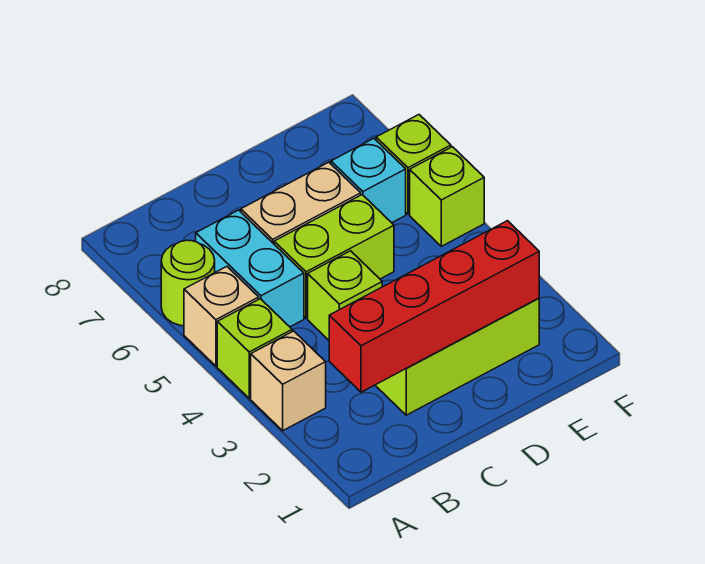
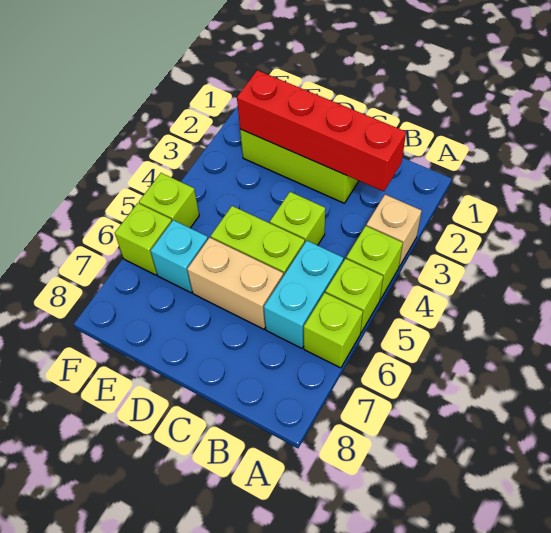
tan 1x1 brick [184,267,259,366] -> lime 1x1 brick [325,259,383,332]
lime 1x1 round brick [161,240,215,326] -> lime 1x1 brick [304,293,363,368]

